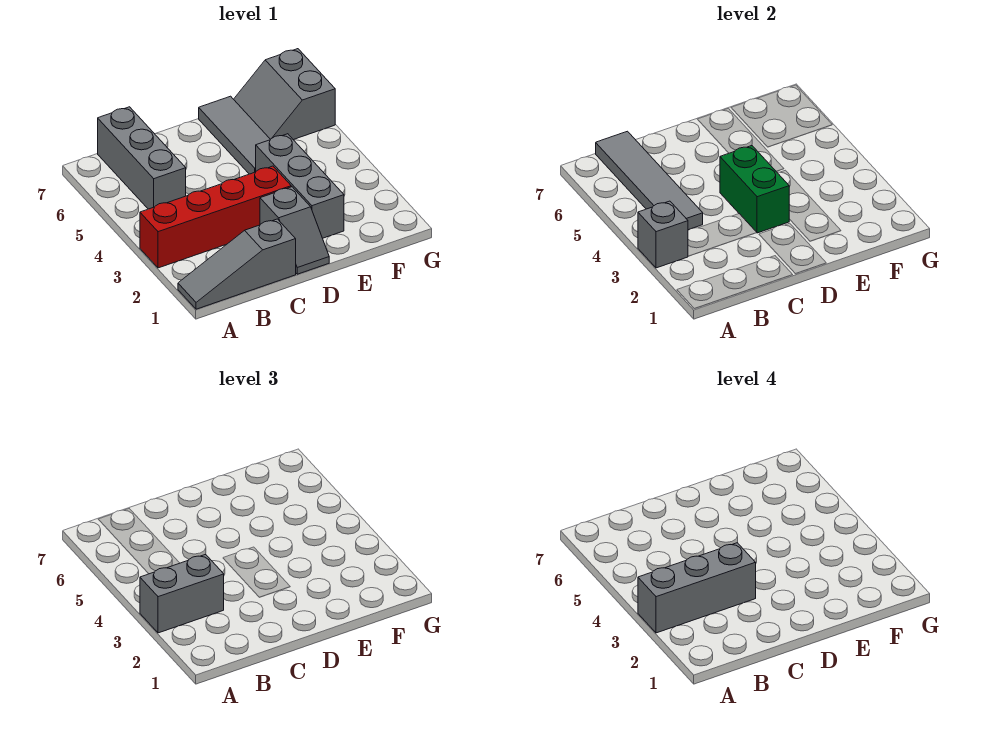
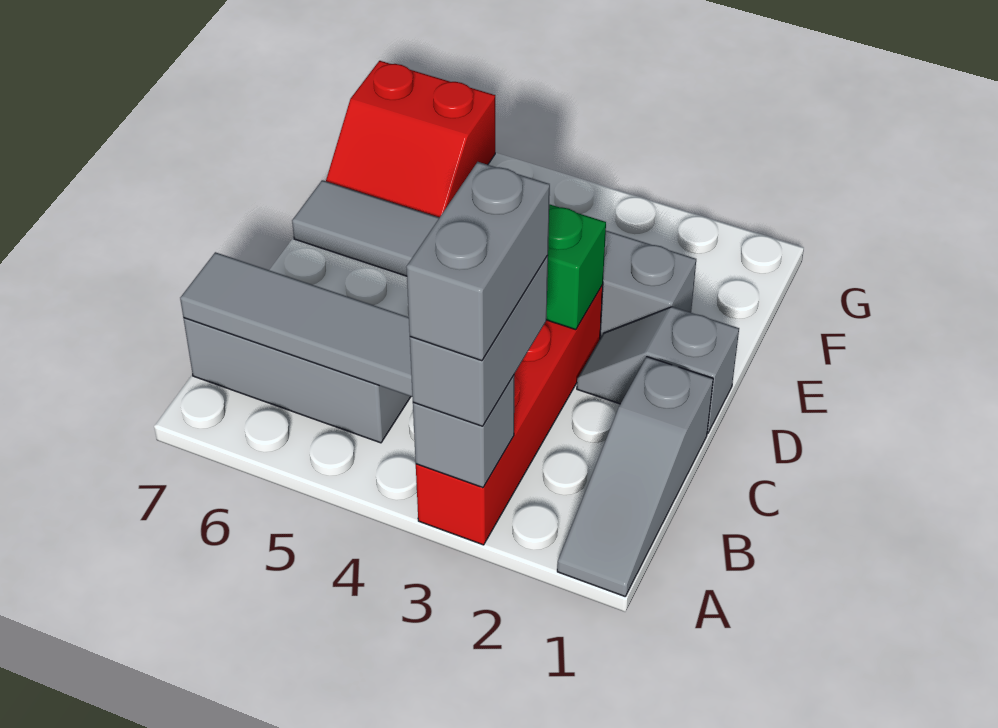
grey 1x3 brick [638,543,756,633] -> grey 1x2 brick [406,162,550,361]
grey 1x2 slope [260,187,329,274] -> grey 1x2 slope turned to [577,307,739,434]
grey 2x2 slope [234,49,335,140] -> red 2x2 slope [326,61,495,218]

